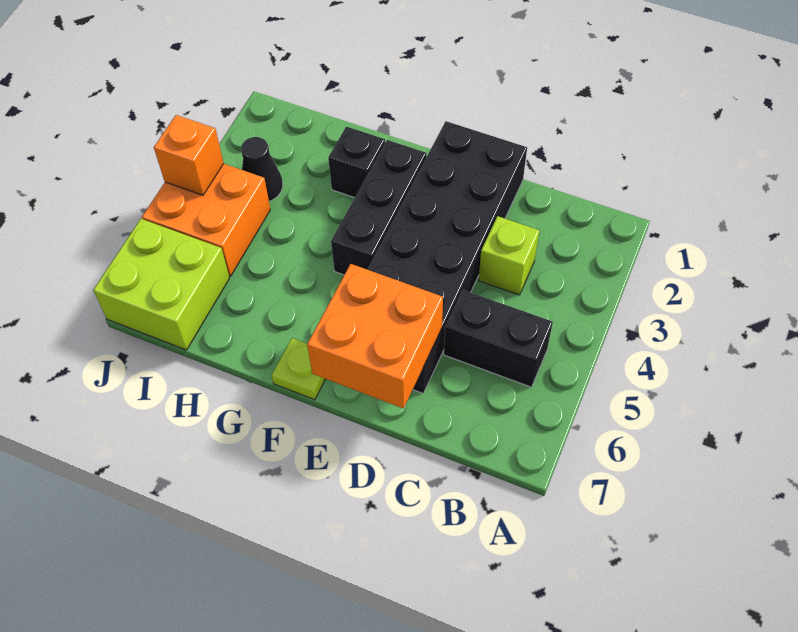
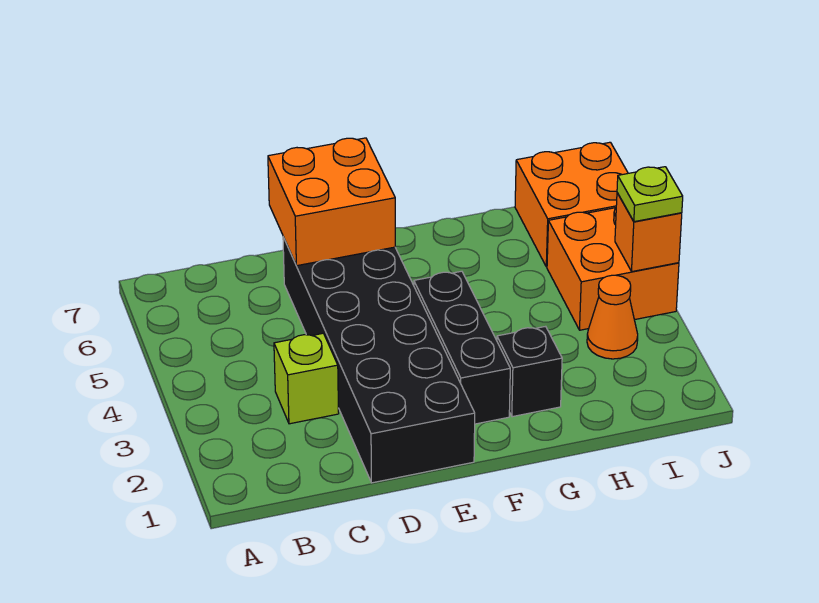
black 1x2 brick [444,290,553,387] -> none
lime 1x1 plate [271,338,325,400] -> lime 1x1 plate moved to [617,167,683,222]
black 1x1 cone [241,137,283,201] -> orange 1x1 cone [587,275,638,359]
lime 2x2 brick [93,219,229,350] -> orange 2x2 brick [515,142,628,267]

